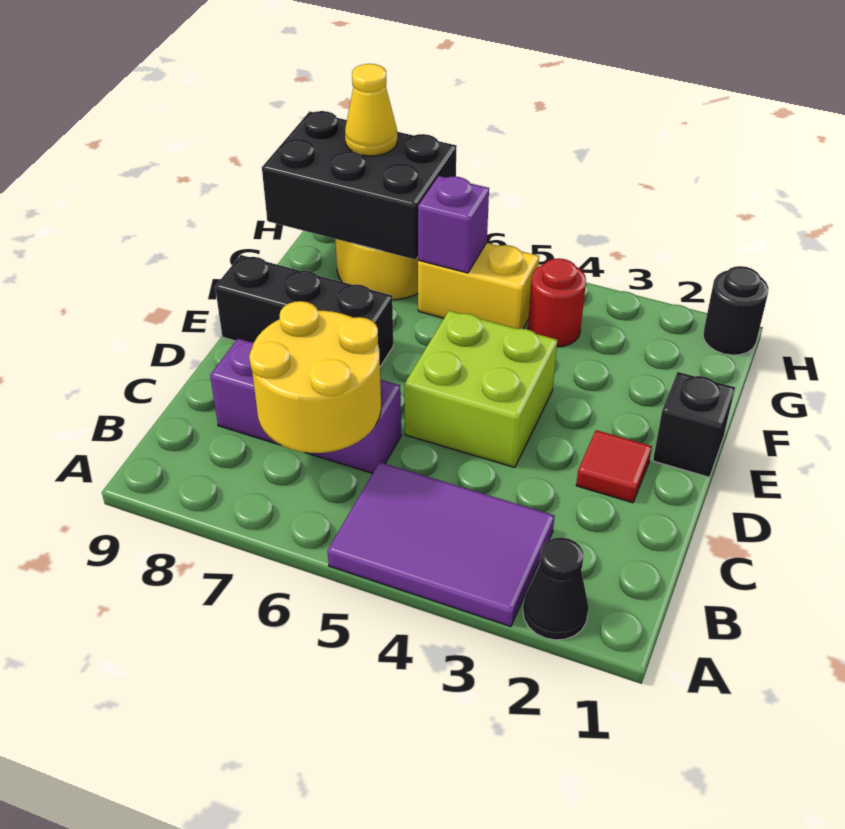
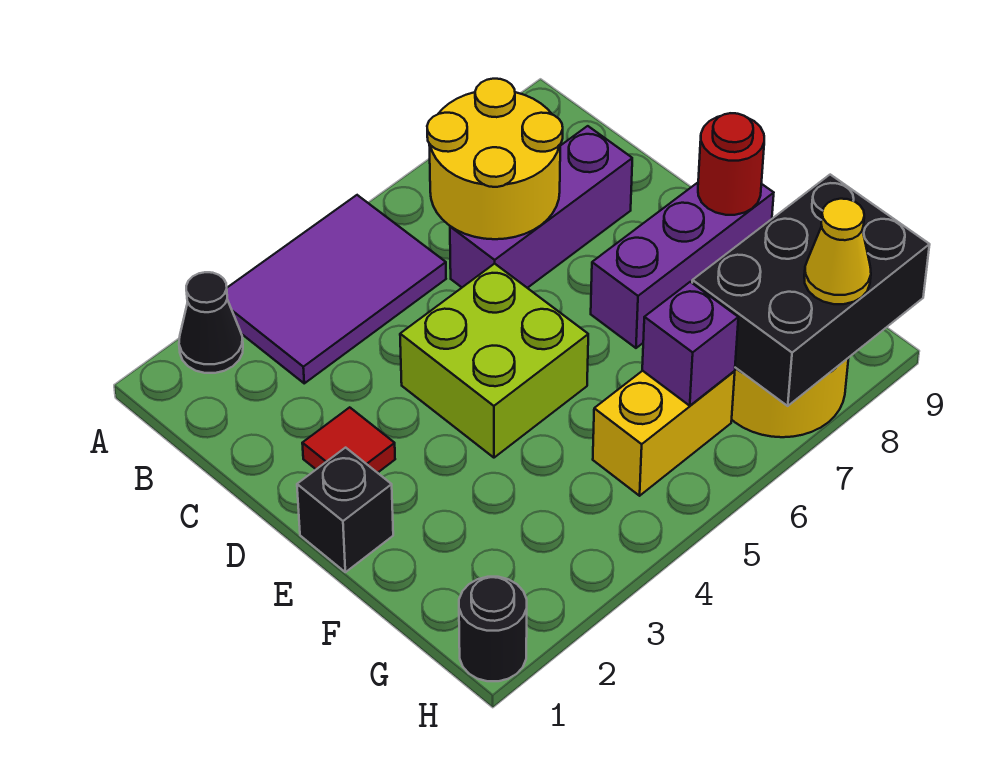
black 1x3 brick [215,255,393,367] -> purple 1x3 brick [591,183,774,348]
red 1x1 round brick [528,258,586,347] -> red 1x1 round brick moved to [698,113,764,215]

